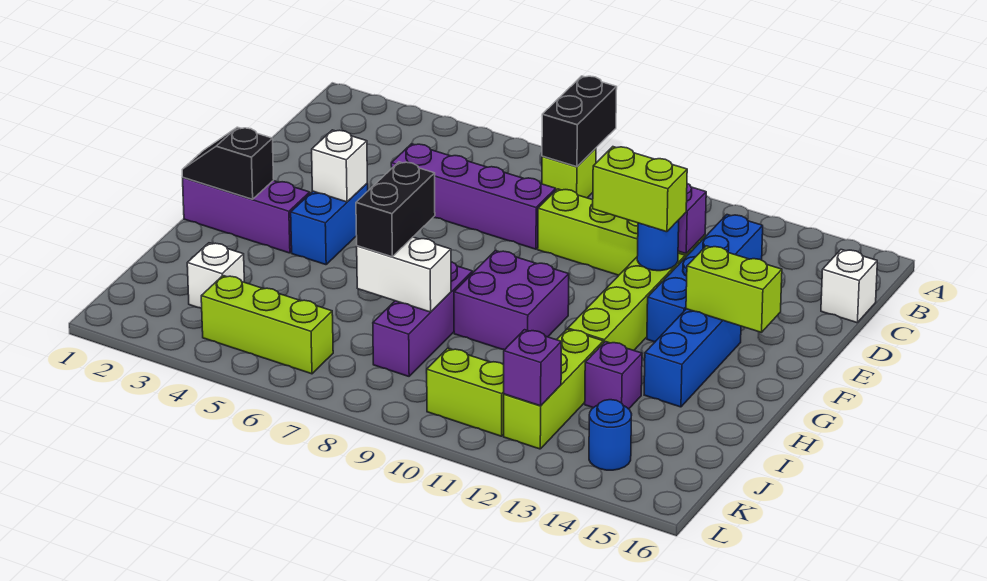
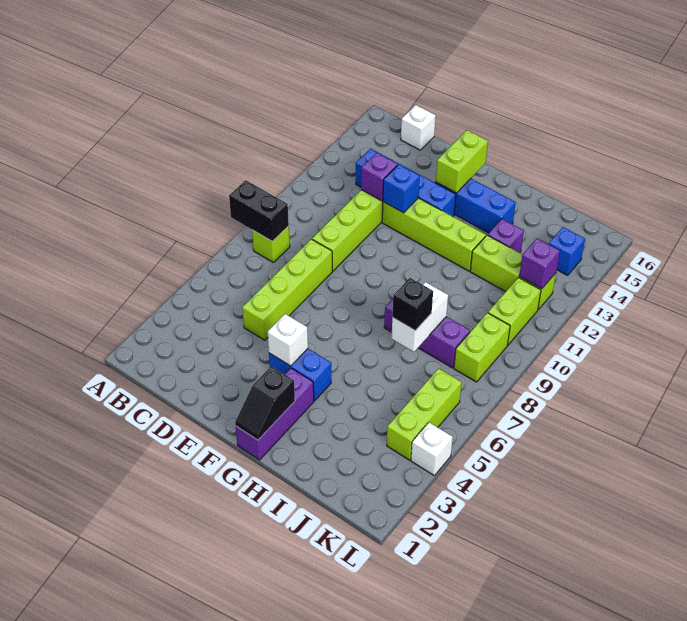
purple 1x4 brick [391,144,556,249] -> lime 1x4 brick [242,239,332,340]
lime 1x2 brick [593,147,687,232] -> lime 1x2 brick moved to [454,313,510,382]
blue 1x1 round brick [637,220,679,271] -> blue 1x1 brick [383,165,420,213]
purple 2x2 brick [454,251,569,350] -> none
black 1x2 brick [356,162,435,257] -> black 1x1 brick [392,278,433,331]
white 1x1 brick [187,243,244,308] -> white 1x1 brick moved to [411,422,453,475]
blue 1x1 round brick [589,400,632,470] -> blue 1x1 brick [549,227,585,275]

